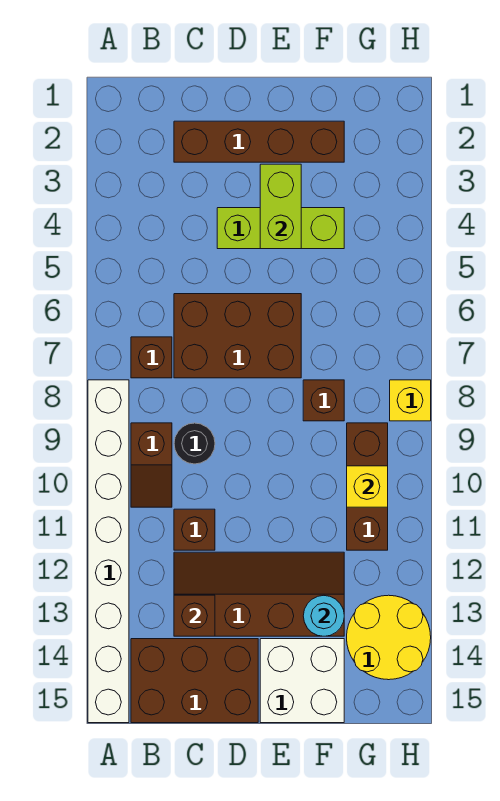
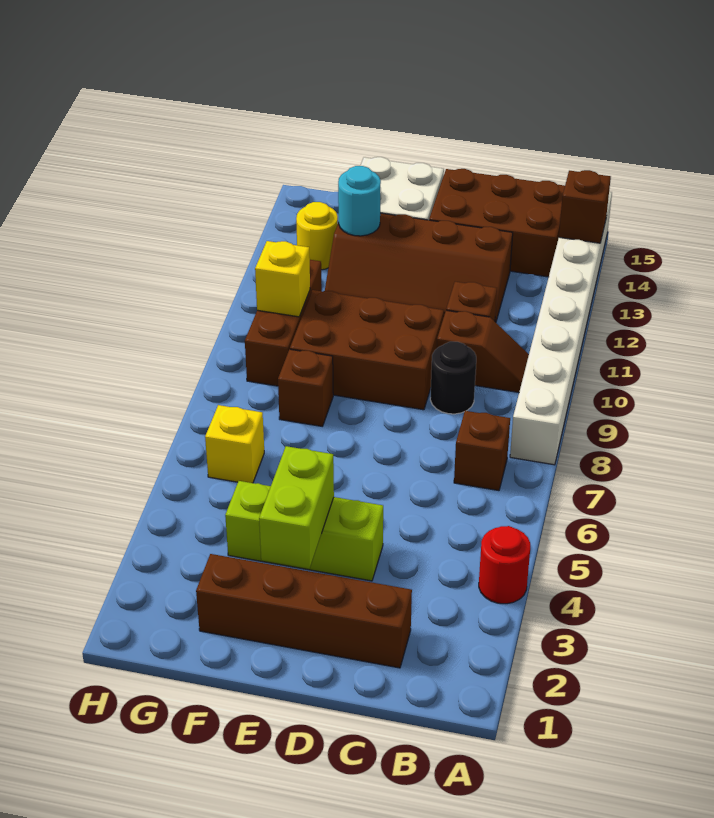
none -> red 1x1 round brick [479,526,530,604]
brown 1x2 slope [131,423,172,507] -> brown 1x2 slope turned to [437,310,529,392]
brown 2x3 brick [174,294,301,378] -> brown 2x3 brick moved to [290,290,444,410]
brown 1x1 brick [174,595,215,636] -> brown 1x1 brick moved to [559,170,611,243]
yellow 2x2 round brick [347,595,431,680] -> yellow 1x1 round brick [296,202,338,270]
yellow 1x1 brick [390,380,431,421] -> yellow 1x1 brick moved to [205,405,264,483]

